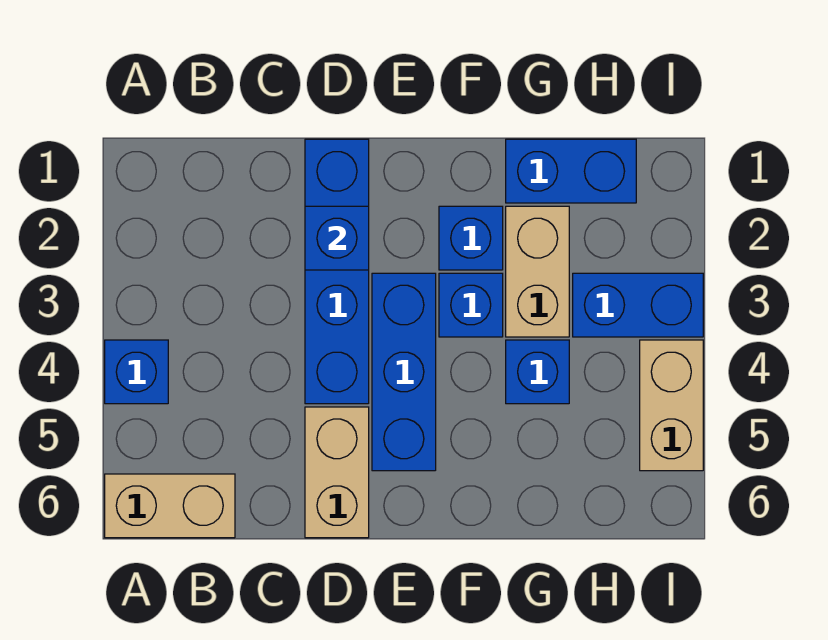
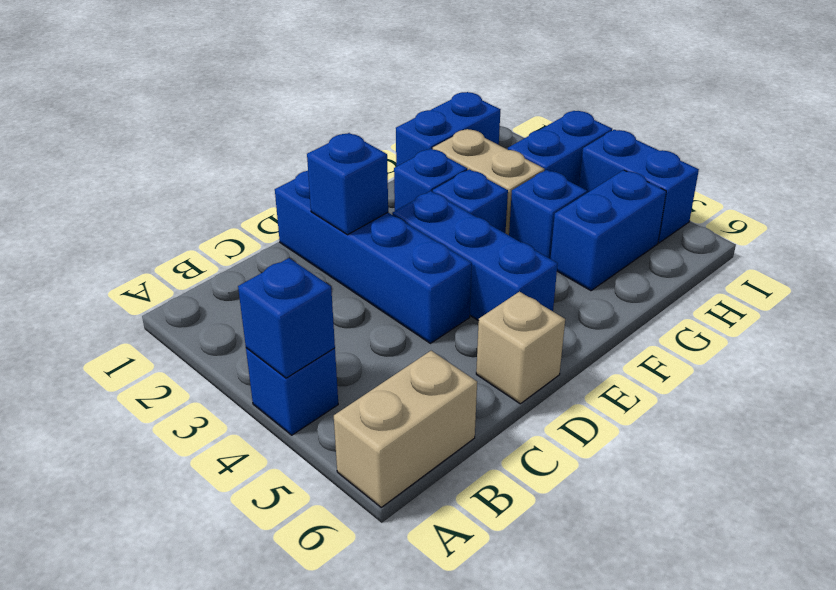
none -> blue 1x1 brick [238,258,335,378]
tan 1x2 brick [305,407,369,538] -> tan 1x1 brick [476,292,565,404]
none -> blue 1x2 brick [551,170,666,291]
tan 1x2 brick [640,340,703,471] -> blue 1x2 brick [579,130,699,243]

